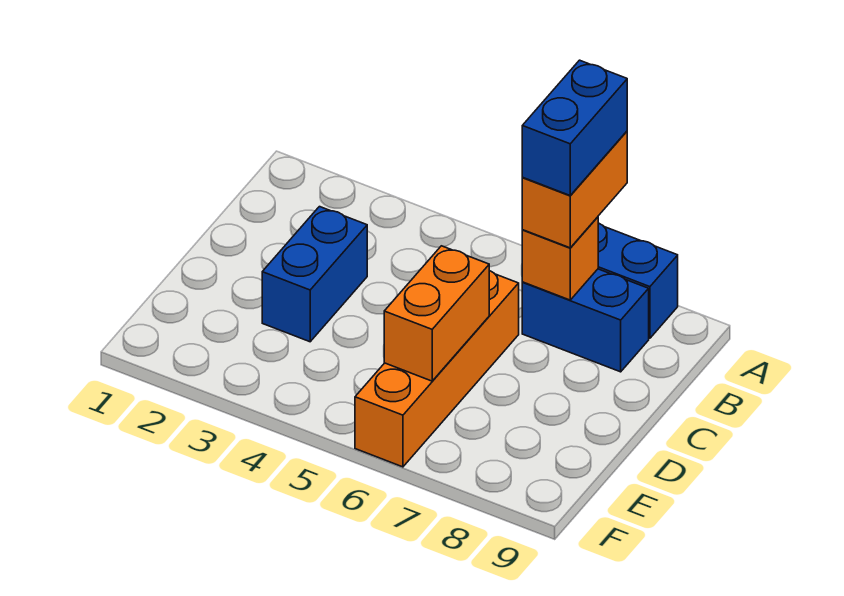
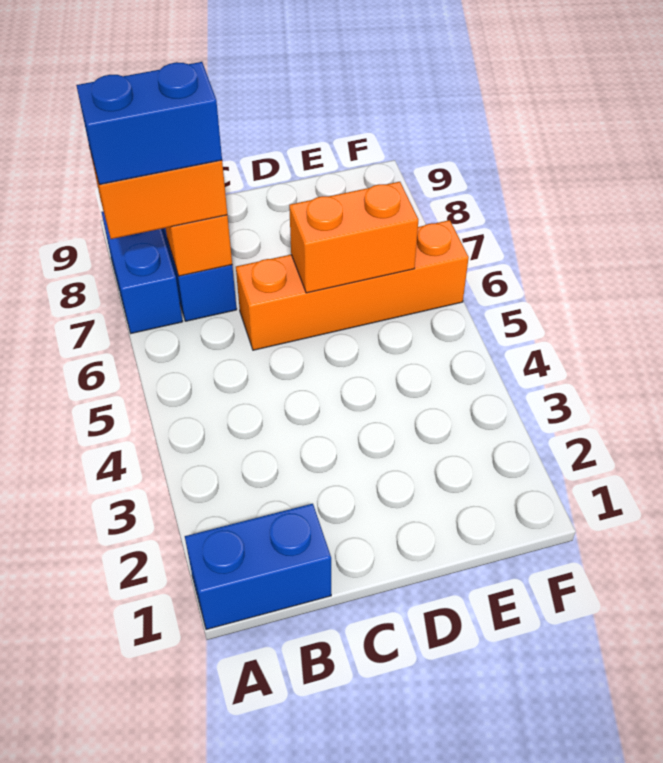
blue 1x2 brick [262,207,367,342] -> blue 1x2 brick moved to [185,504,331,630]

